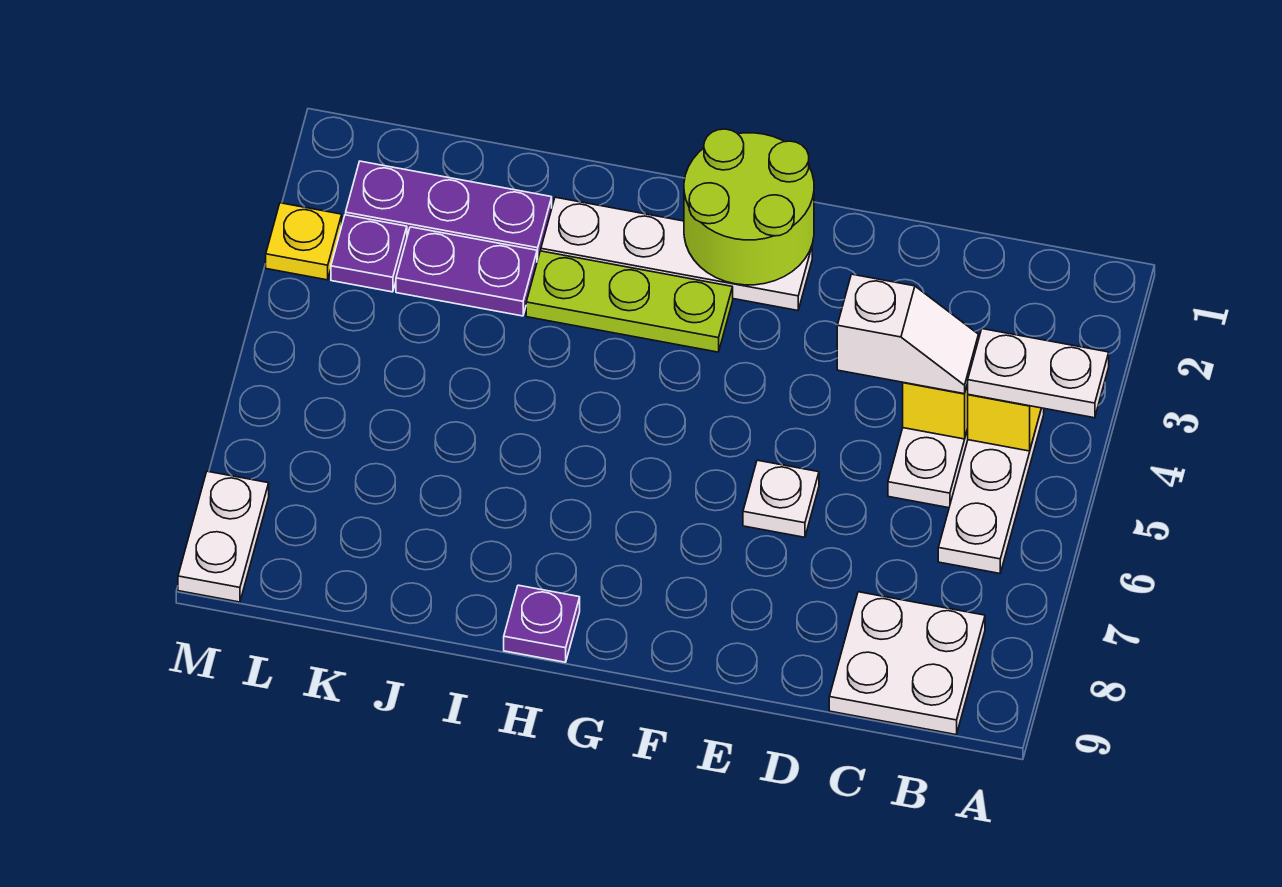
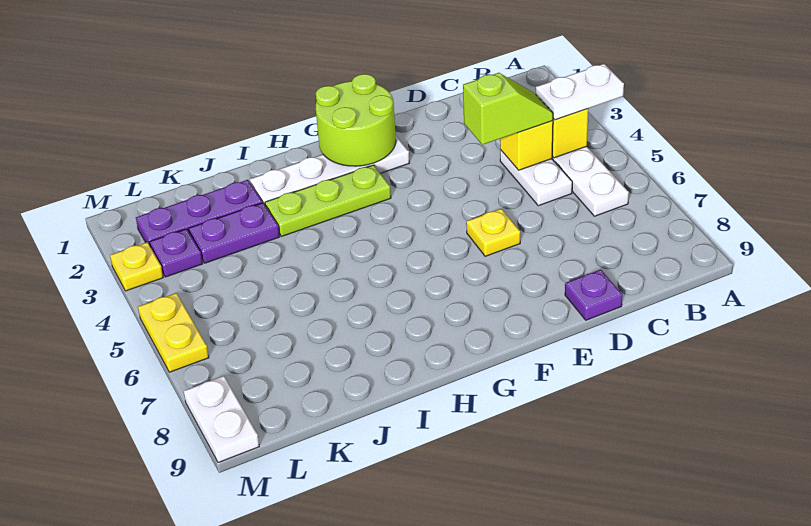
white 2x2 plate [829,592,985,735] -> none
white 1x2 slope [837,274,978,394] -> lime 1x2 slope [463,73,553,145]
white 1x1 plate [743,460,819,537] -> yellow 1x1 plate [466,209,520,256]
purple 1x1 plate [504,585,580,662] -> purple 1x1 plate moved to [565,270,622,320]
none -> yellow 1x2 plate [138,293,209,372]

